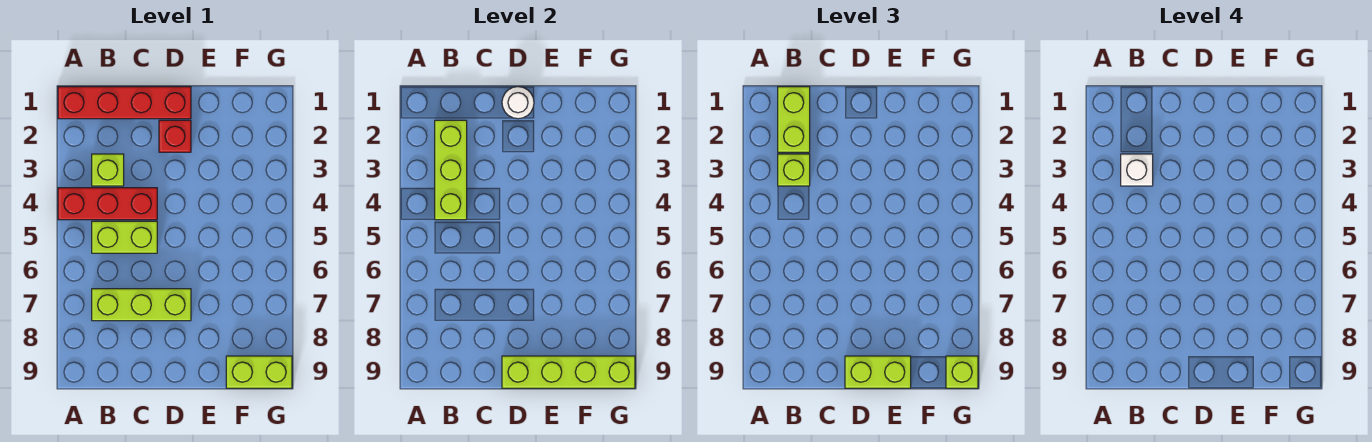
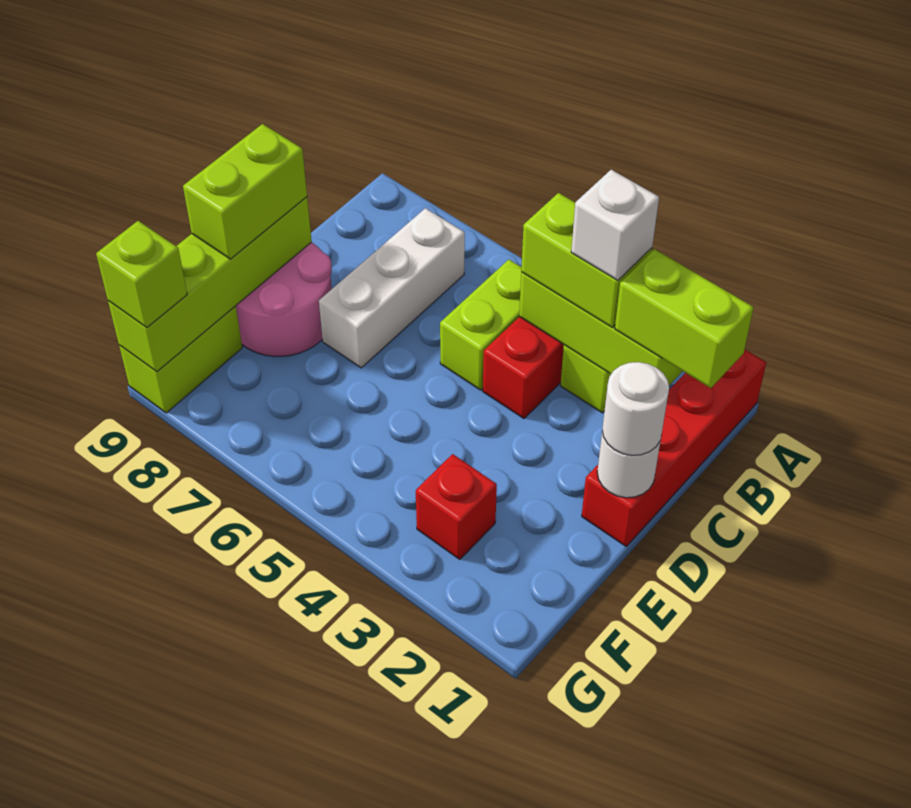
lime 1x1 brick [778,154,810,186] -> lime 1x2 brick [521,193,652,327]
lime 1x3 brick [92,289,191,321] -> white 1x3 brick [319,208,465,368]
none -> white 1x1 round brick [602,362,669,455]
red 1x1 brick [159,120,191,152] -> red 1x1 brick moved to [416,454,497,560]
none -> pink 2x2 round brick [236,242,332,356]

